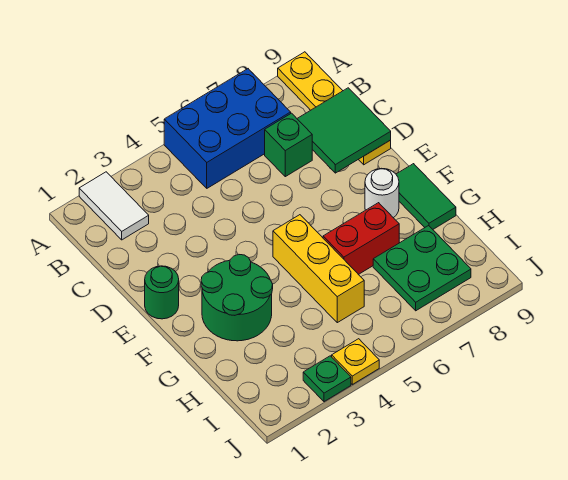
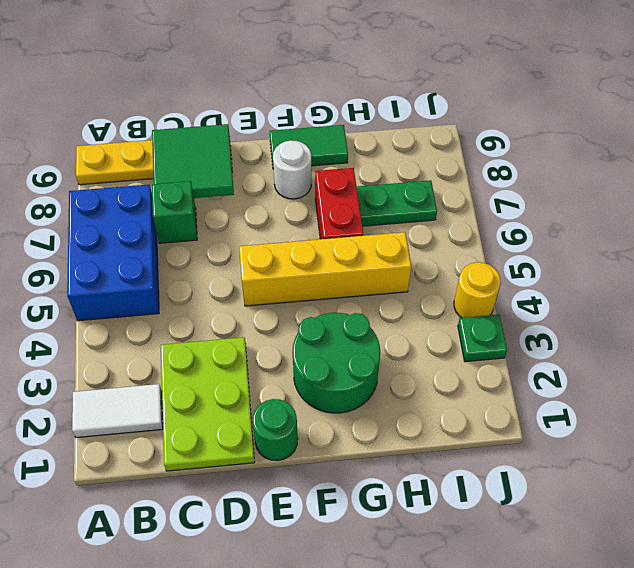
none -> lime 2x3 plate [160,337,255,471]
yellow 1x3 brick [273,215,364,323] -> yellow 1x4 brick [239,232,411,306]
green 2x2 plate [373,226,471,311] -> green 1x2 plate [357,180,437,226]
yellow 1x1 plate [332,339,379,384] -> yellow 1x1 round brick [454,262,501,318]

